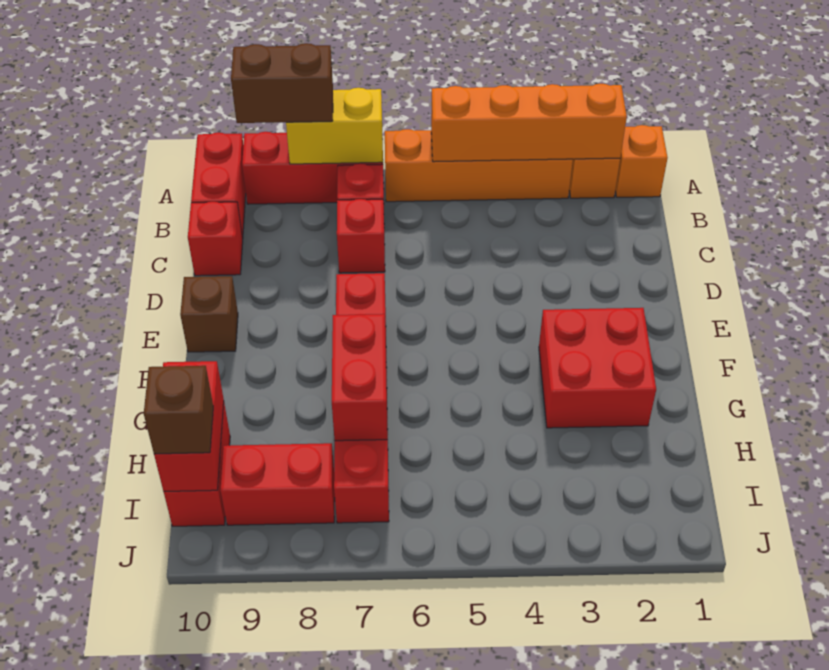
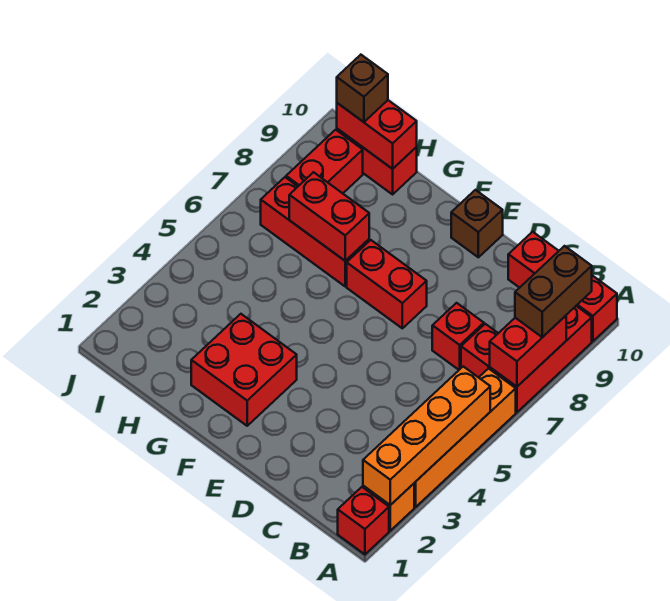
orange 1x1 brick [615,125,668,197] -> red 1x1 brick [338,487,389,554]
yellow 1x2 brick [286,88,383,164] -> red 1x2 brick [490,316,566,387]

